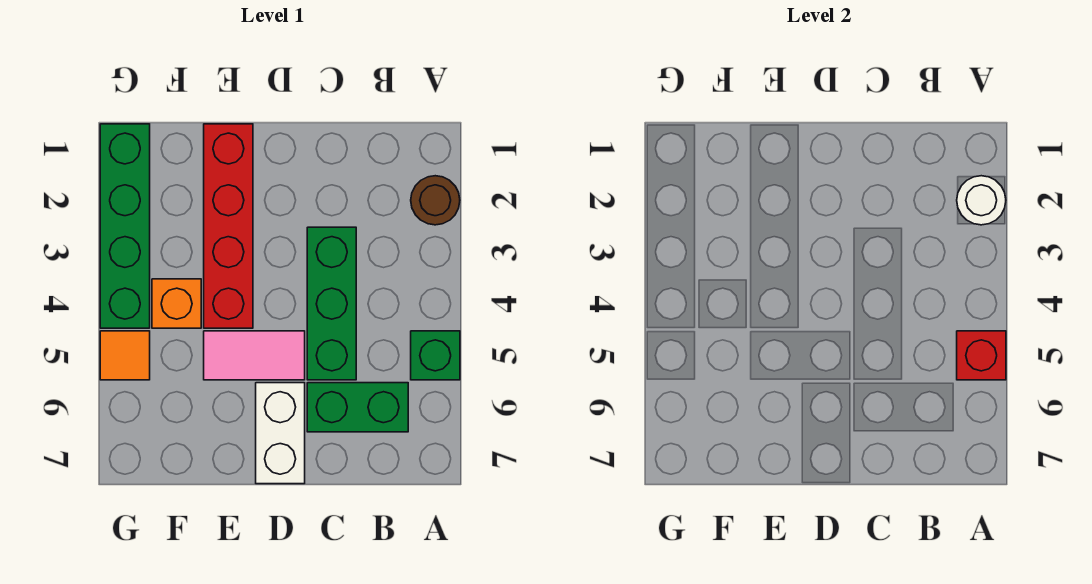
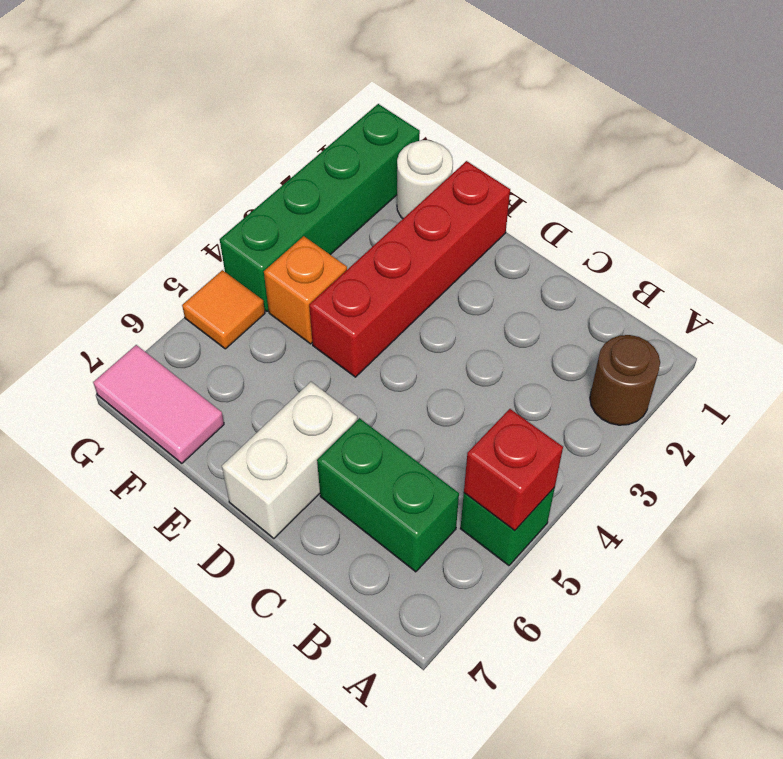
white 1x1 round brick [957,176,1006,225] -> white 1x1 round brick moved to [397,140,453,219]
green 1x3 brick [307,227,356,380] -> none
pink 1x2 tile [204,331,305,380] -> pink 1x2 tile moved to [93,345,224,463]

